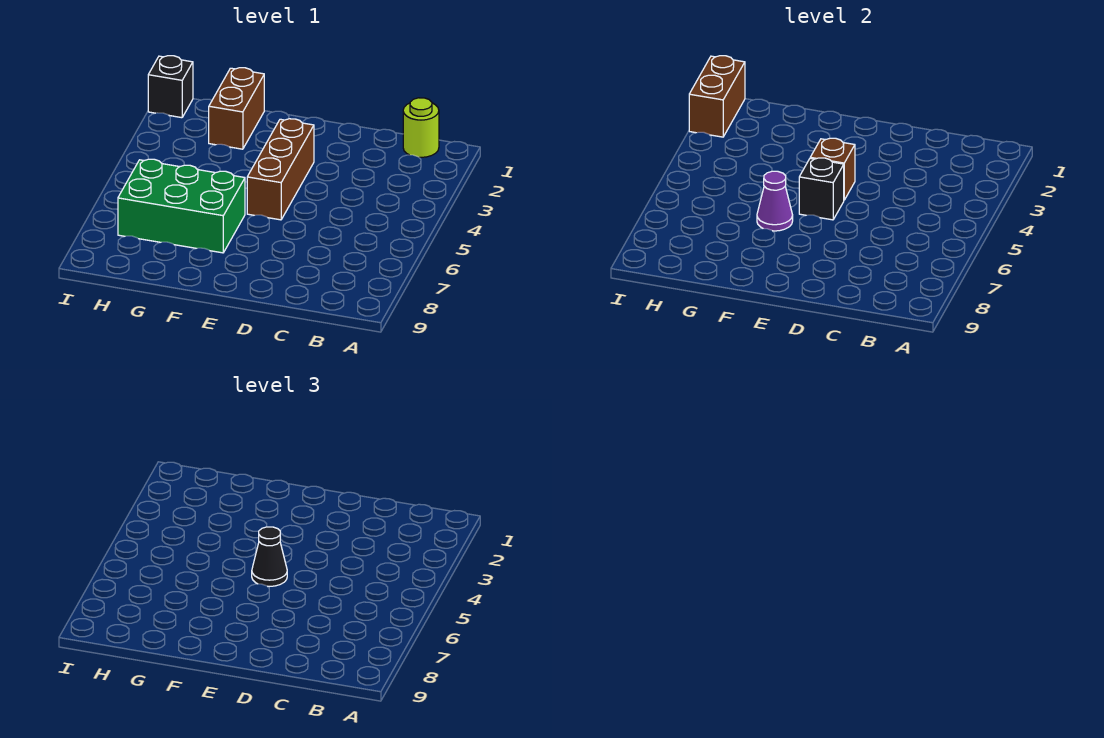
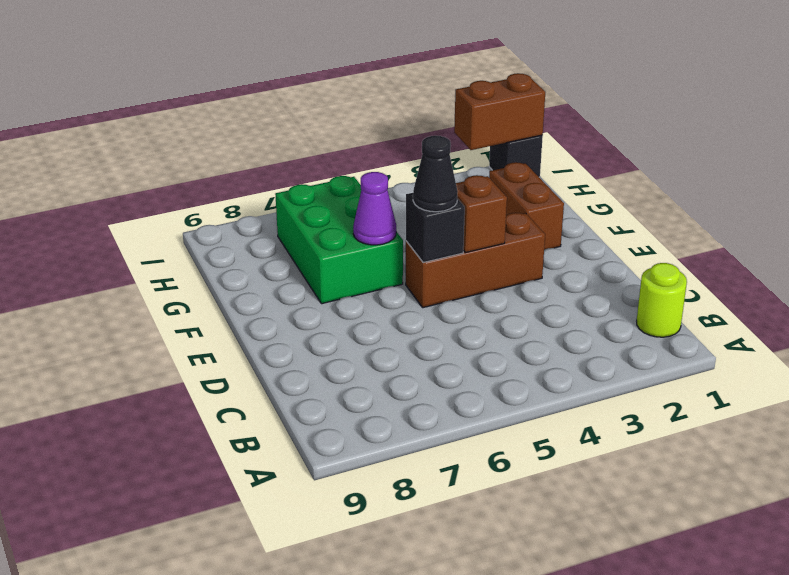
brown 1x2 brick [209,68,264,149] -> brown 1x2 brick turned to [489,162,564,250]

